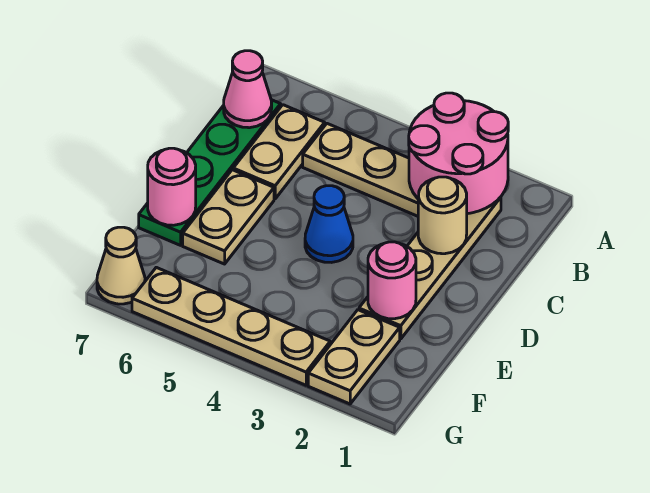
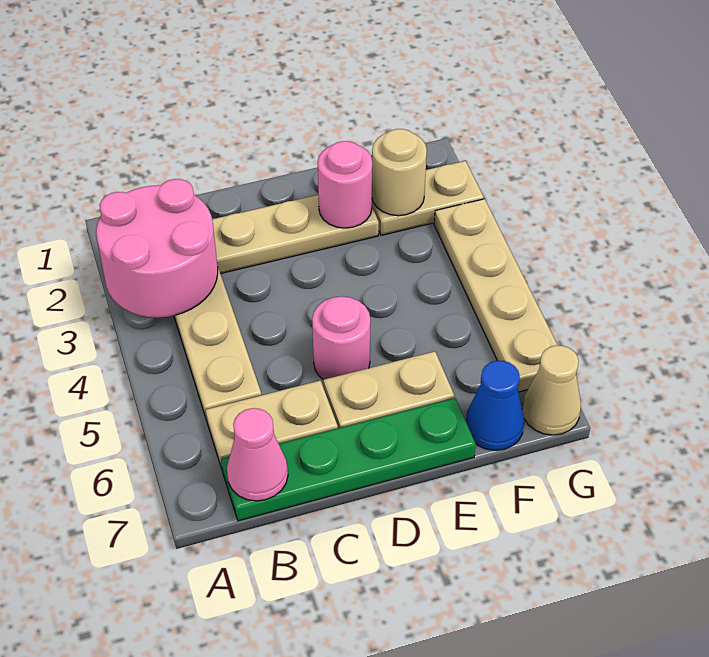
tan 1x1 round brick [418,177,467,254] -> tan 1x1 round brick moved to [372,129,427,216]
blue 1x1 cone [305,186,353,262] -> blue 1x1 cone moved to [466,361,524,450]
pink 1x1 round brick [148,148,196,225] -> pink 1x1 round brick moved to [312,296,370,380]

